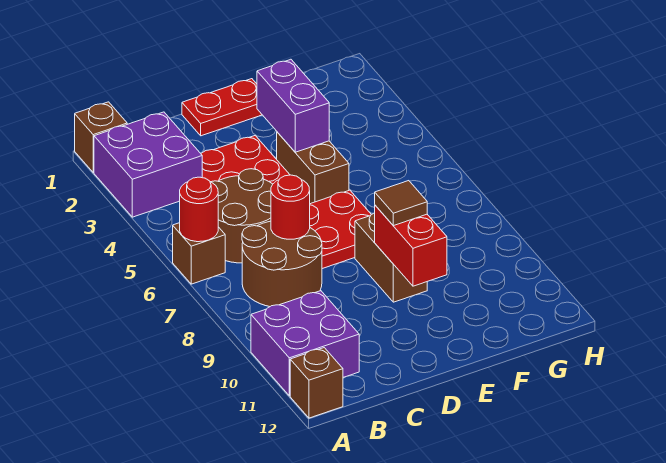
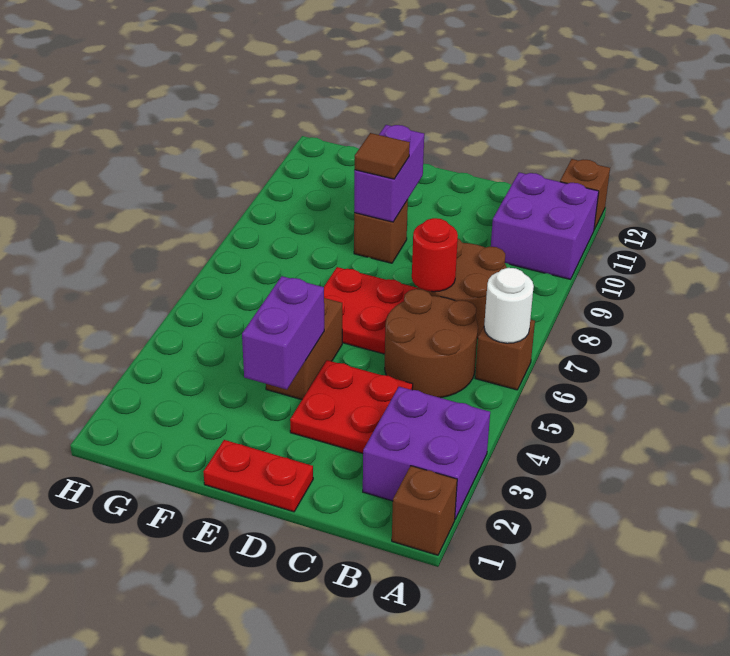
red 1x1 round brick [180,177,218,242] -> white 1x1 round brick [484,268,534,343]
brown 1x2 brick [355,213,427,302] -> brown 1x1 brick [354,200,408,263]
red 1x2 brick [375,205,447,286] -> purple 1x2 brick [354,125,424,222]

